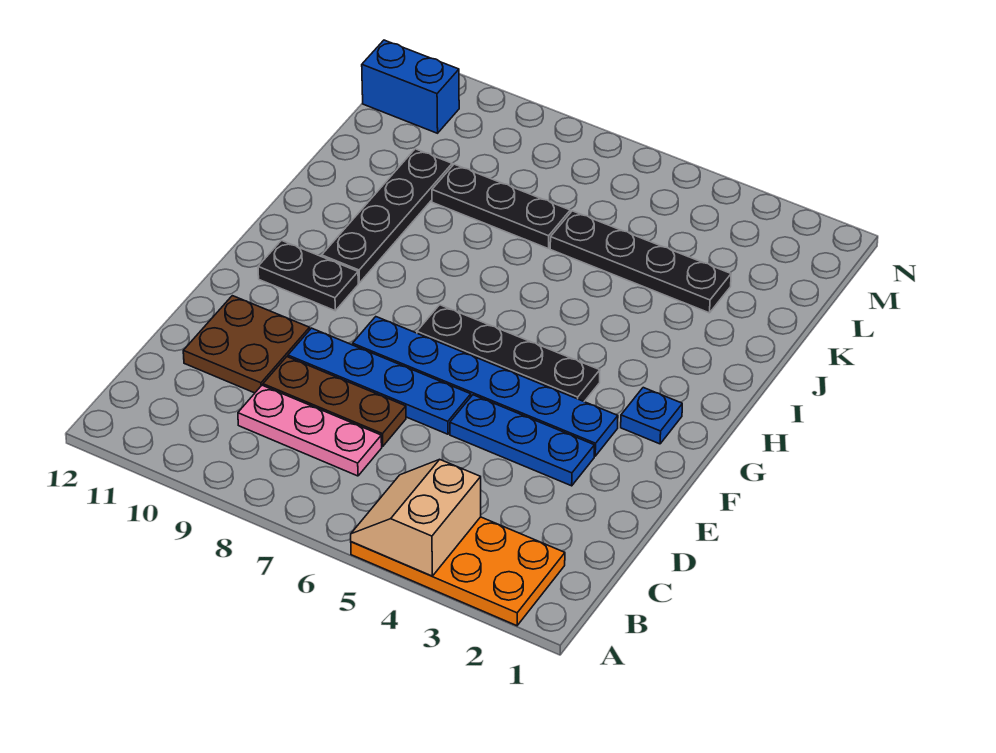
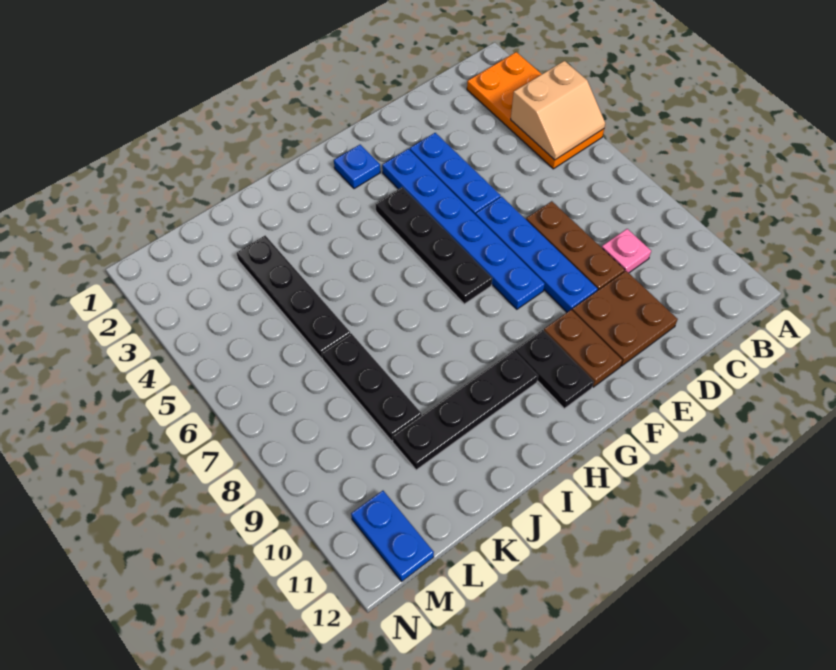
pink 1x3 plate [238,385,382,476] -> pink 1x1 plate [602,229,651,273]
none -> brown 1x2 plate [544,310,622,387]
blue 1x2 brick [362,40,459,133] -> blue 1x2 plate [351,491,434,581]

